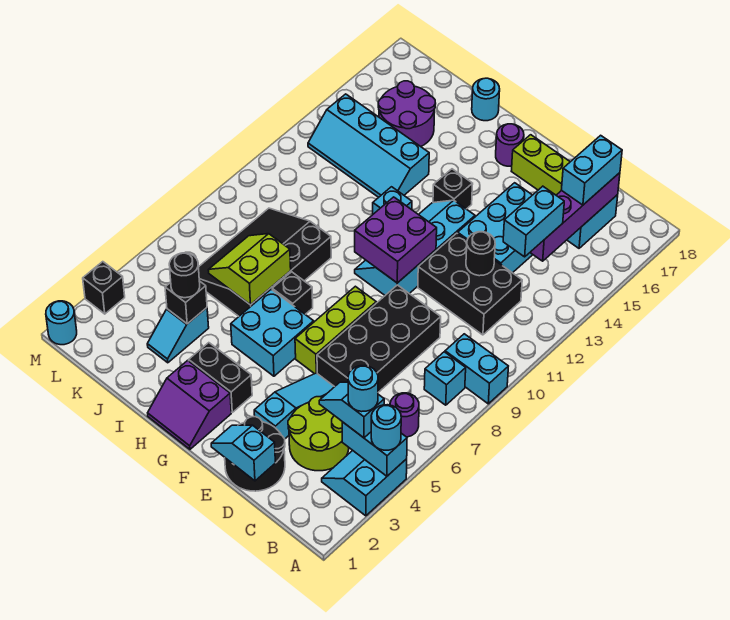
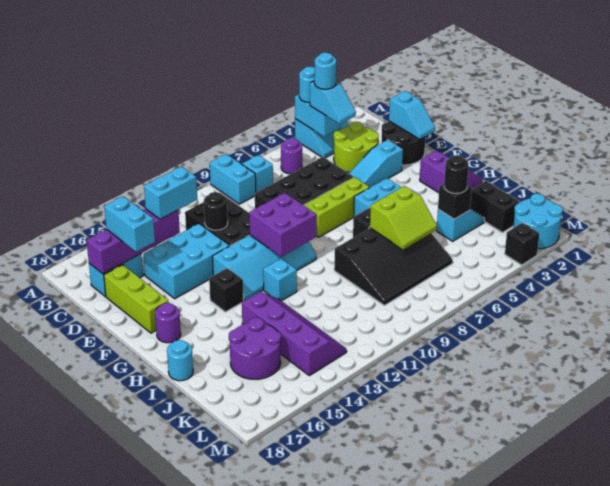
cyan 1x2 brick [562,135,622,205] -> cyan 1x2 brick turned to [104,196,155,252]
black 1x2 brick [189,343,252,412] -> black 1x2 brick moved to [470,181,520,232]
cyan 2x4 slope [308,94,429,197] -> purple 2x4 slope [242,292,346,376]
cyan 1x1 round brick [46,301,77,345] -> cyan 2x2 round brick [513,194,563,249]

